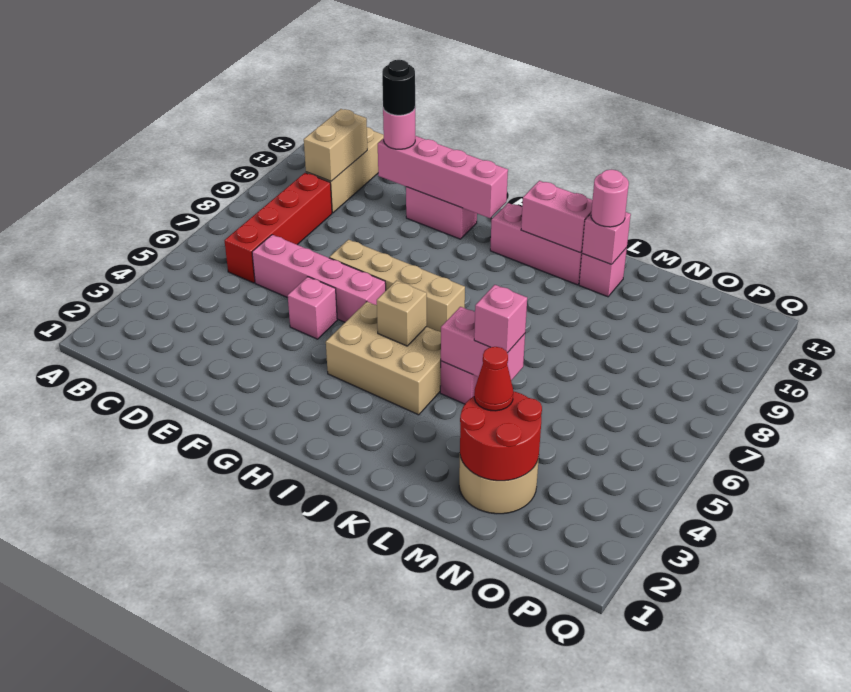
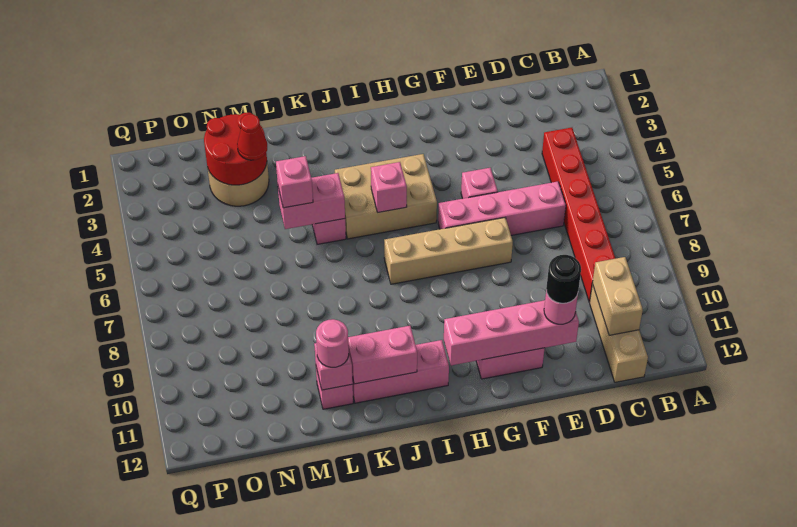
red 1x4 brick [224,173,332,283] -> red 1x6 brick [542,128,615,302]
tan 1x1 brick [377,280,427,346] -> pink 1x1 brick [371,162,407,213]

